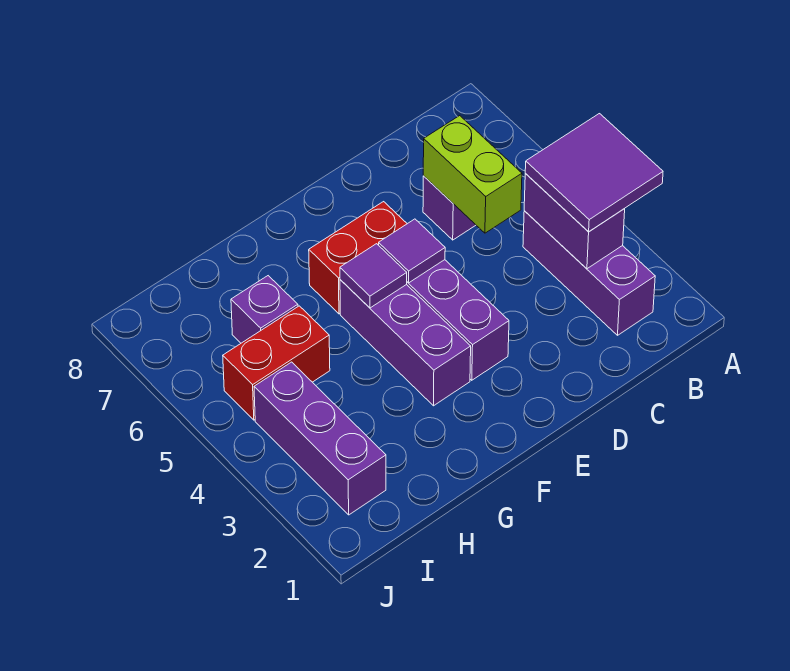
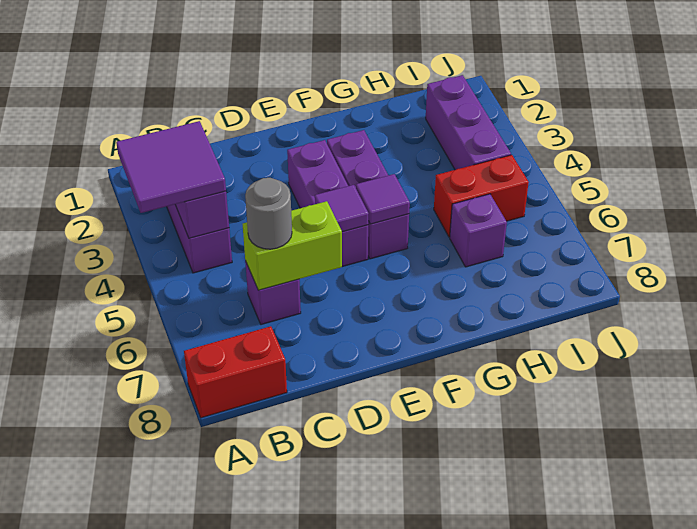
lime 1x2 brick [423,116,522,233] -> lime 1x2 brick turned to [243,201,342,290]
none -> grey 1x1 round brick [245,178,292,249]
red 1x2 brick [309,202,407,314] -> red 1x2 brick moved to [184,326,287,418]

